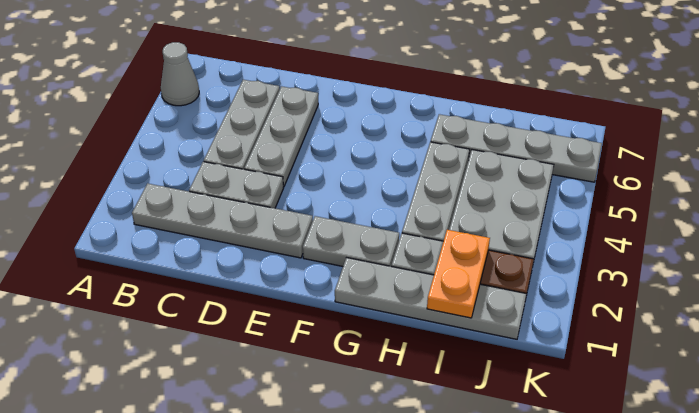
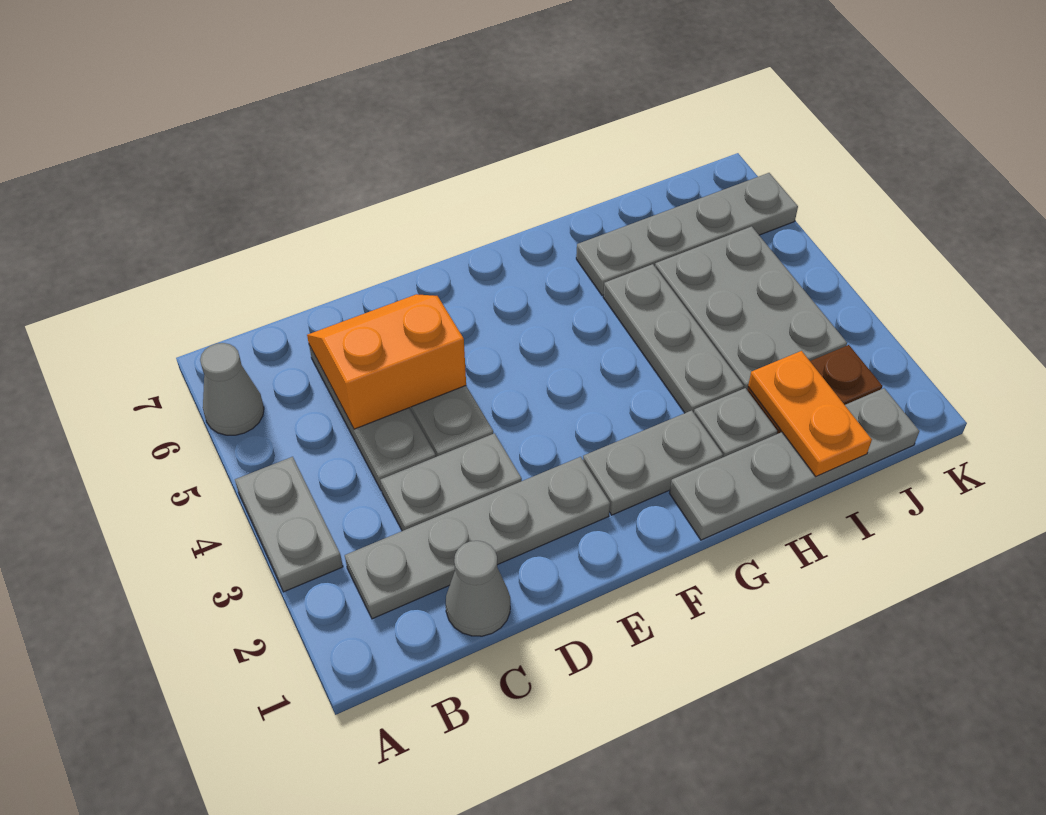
none -> grey 1x2 plate [235,457,343,592]
none -> grey 1x1 cone [446,541,510,636]
none -> orange 2x2 slope [307,294,466,429]

